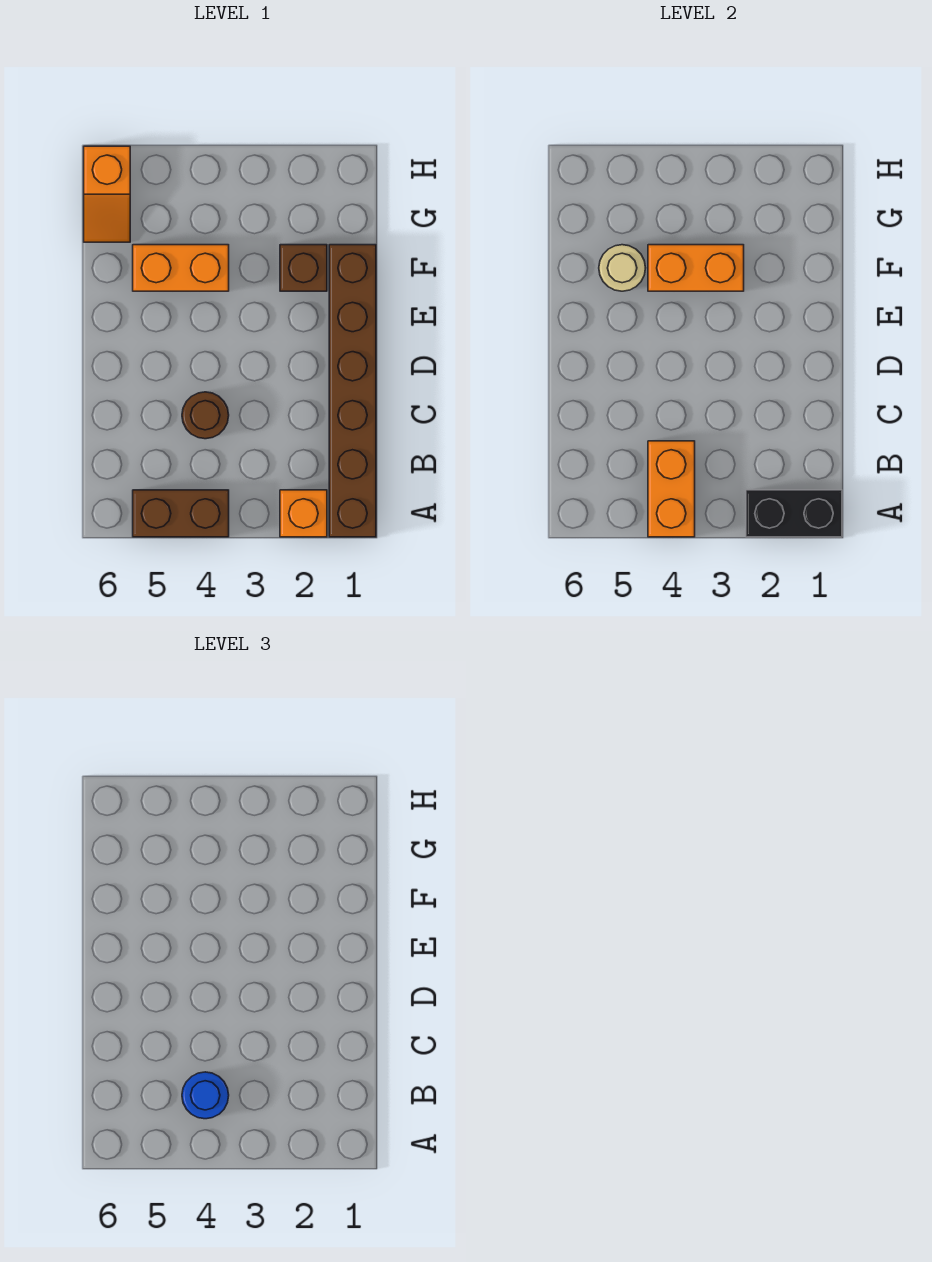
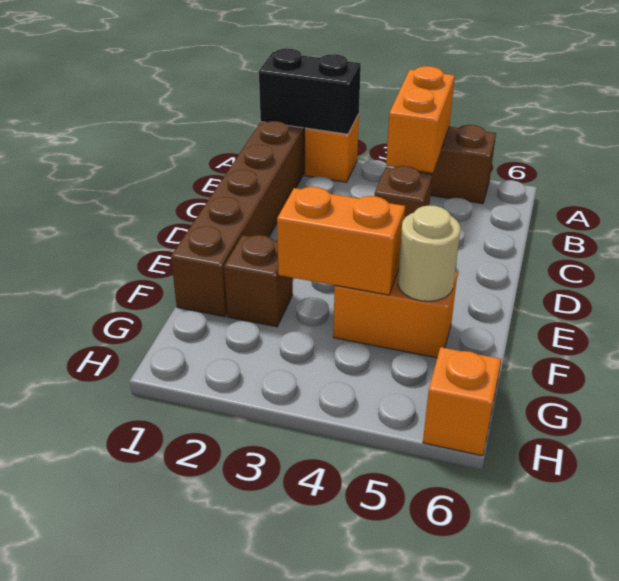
blue 1x1 round brick [182,1072,229,1119] -> none
brown 1x1 round brick [182,392,229,439] -> brown 1x1 brick [375,166,432,219]

